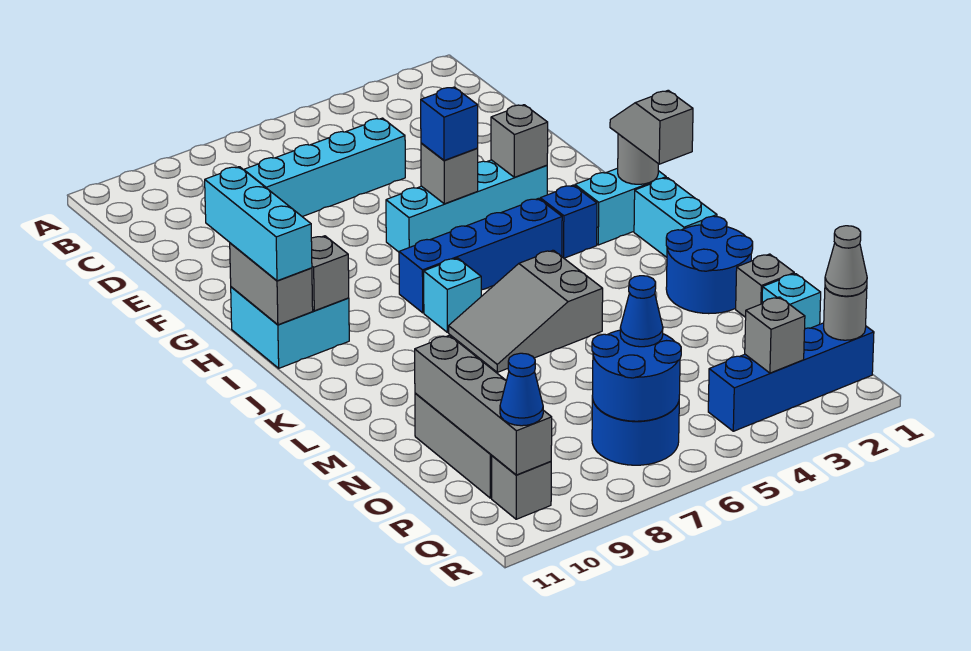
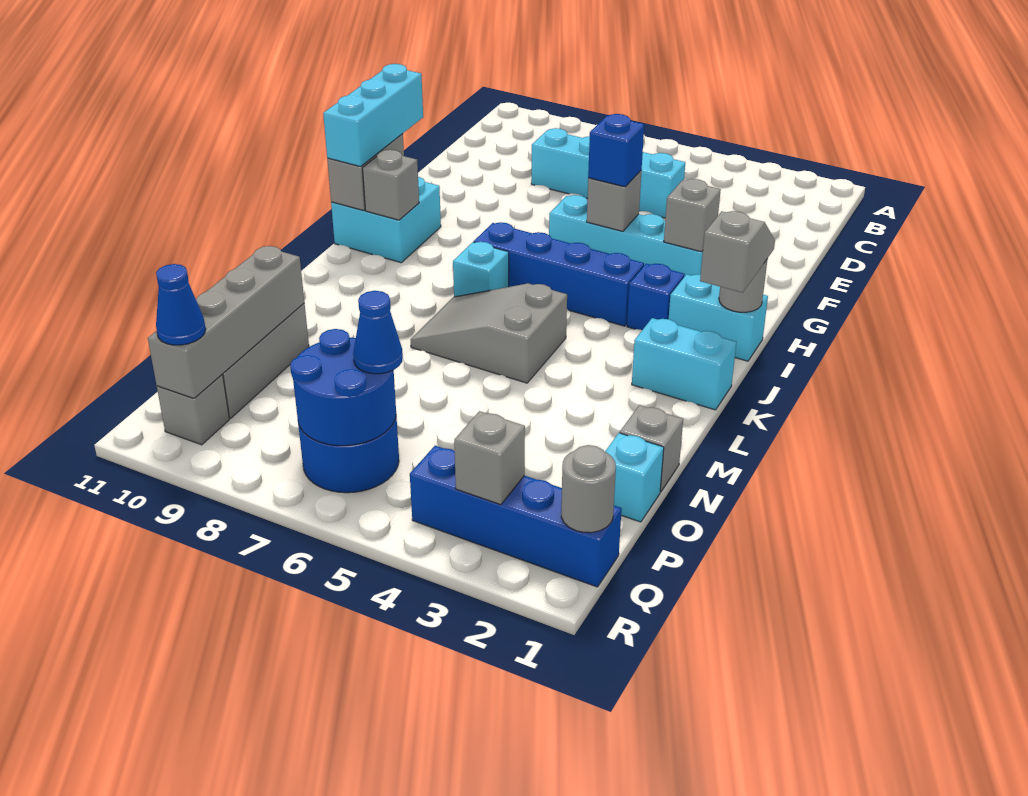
cyan 1x2 brick [634,178,717,257] -> cyan 1x2 brick turned to [632,318,736,410]
blue 2x2 round brick [666,216,753,314] -> none
grey 1x1 cone [825,226,867,296] -> none

